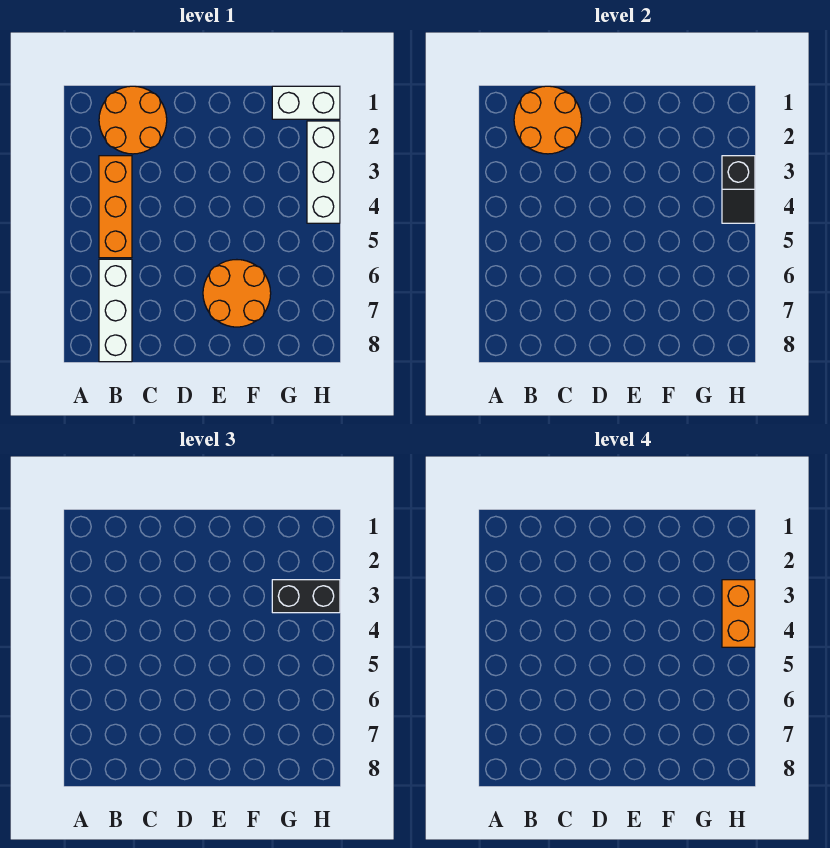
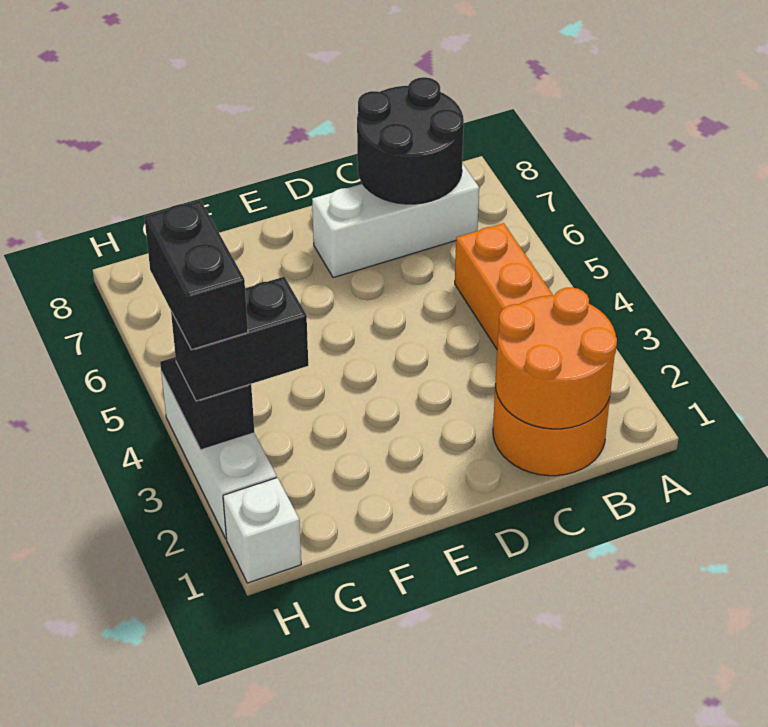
white 1x3 brick [99,259,132,362] -> white 1x3 brick turned to [312,163,479,278]
none -> black 2x2 round brick [357,77,464,204]
orange 2x2 round brick [203,260,271,327] -> none
white 1x2 brick [272,86,340,119] -> white 1x1 brick [223,478,301,583]
orange 1x2 brick [722,580,755,647] -> black 1x2 brick [144,200,248,350]

